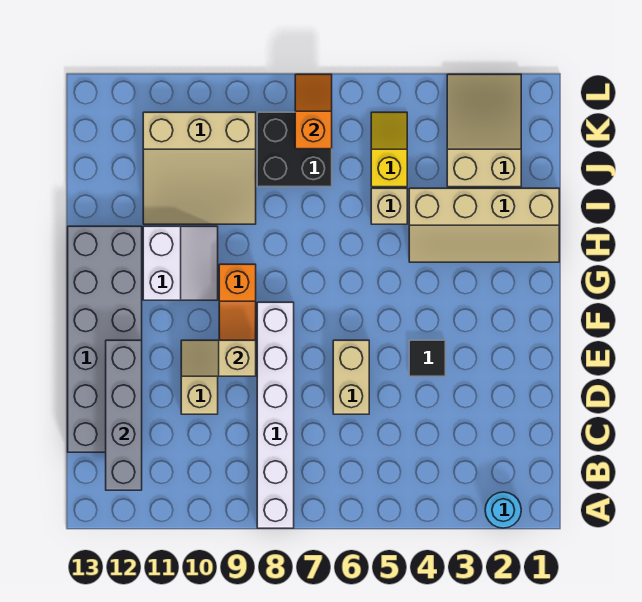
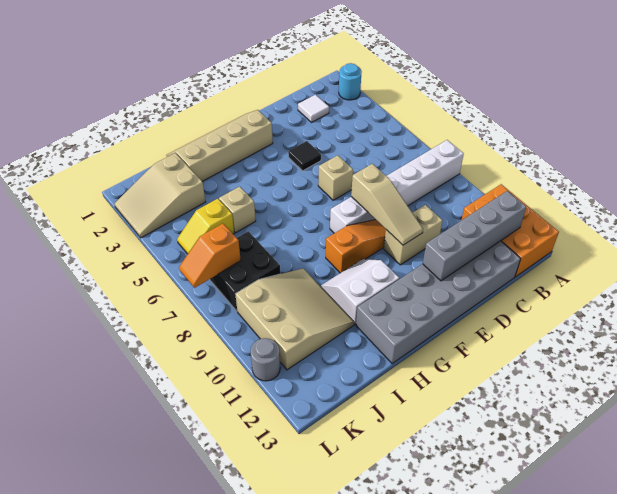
none -> orange 2x3 brick [462,184,559,277]
none -> white 1x1 tile [298,95,329,122]
tan 1x2 brick [333,340,369,414] -> tan 1x1 brick [318,155,353,200]
tan 1x2 slope [181,340,256,376] -> tan 1x3 slope [351,164,423,245]
tan 2x4 slope [409,188,559,262] -> tan 2x4 slope turned to [166,110,273,181]
none -> grey 1x1 round brick [250,338,280,381]

